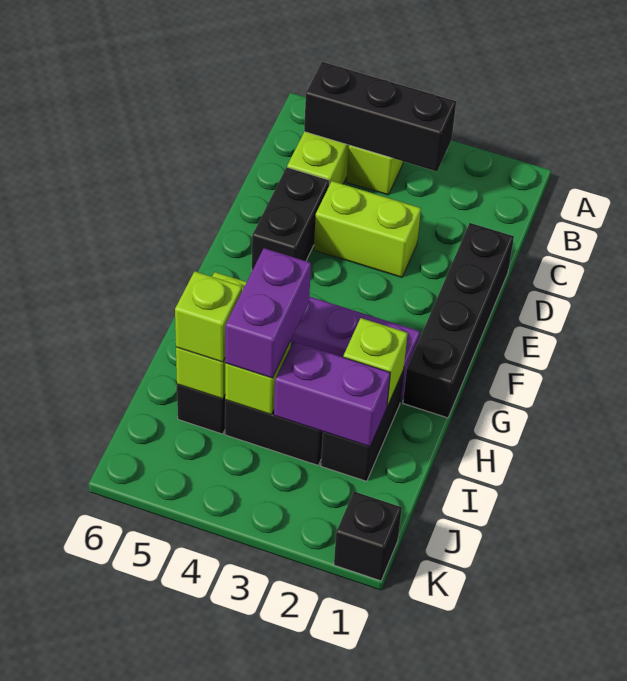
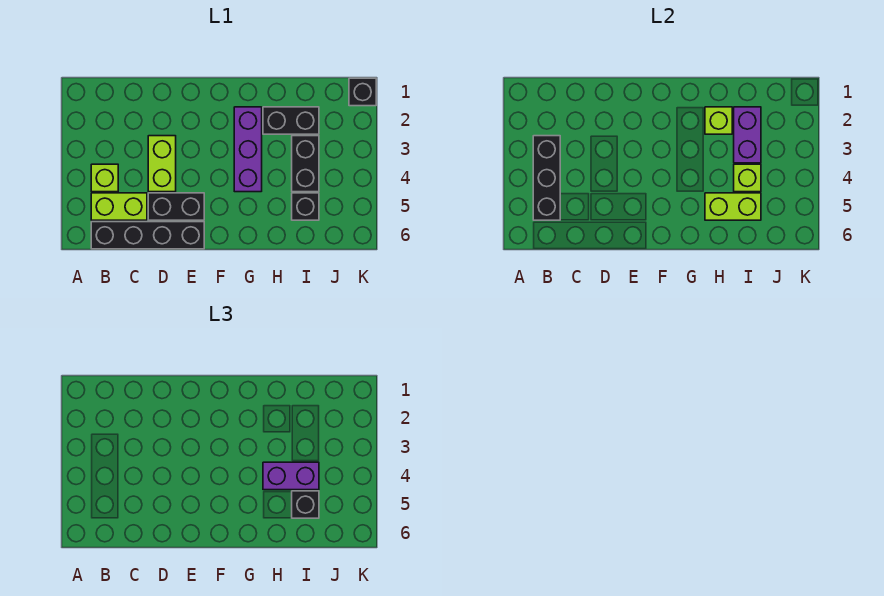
black 1x4 brick [403,223,514,418] -> black 1x4 brick moved to [91,222,204,249]
lime 1x1 brick [175,271,242,362] -> black 1x1 brick [292,491,319,518]

